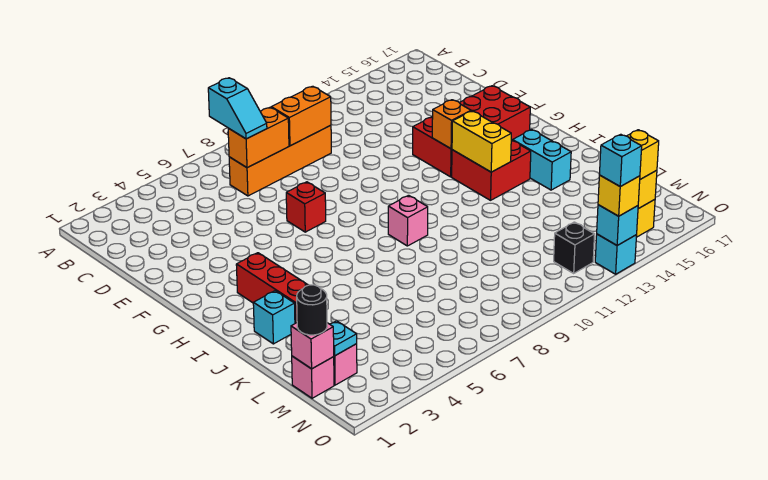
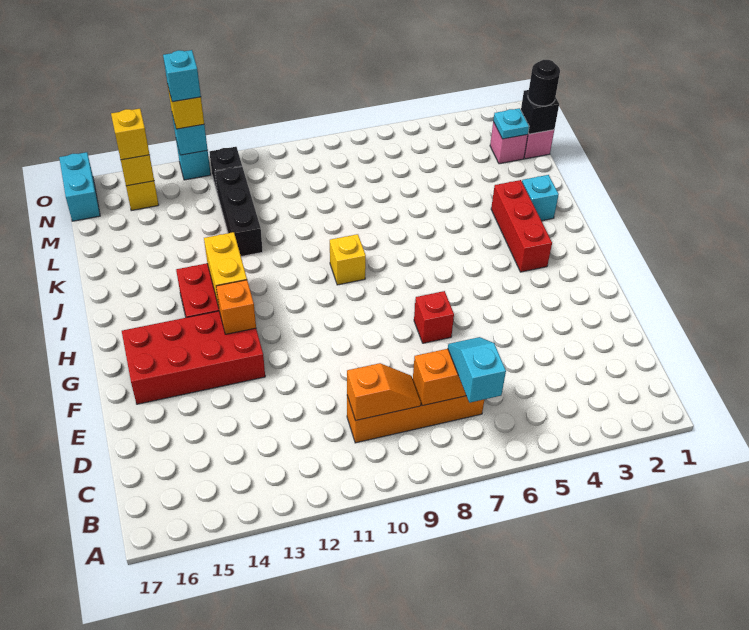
orange 1x2 brick [271,86,331,146] -> orange 1x2 slope [347,363,421,421]
pink 1x1 brick [388,195,428,246] -> yellow 1x1 brick [330,234,366,285]
cyan 1x2 brick [513,130,571,190] -> cyan 1x2 brick moved to [59,152,100,221]
none -> black 1x3 brick [215,166,263,256]
pink 1x1 brick [291,323,334,369] -> black 1x1 brick [521,90,559,134]

